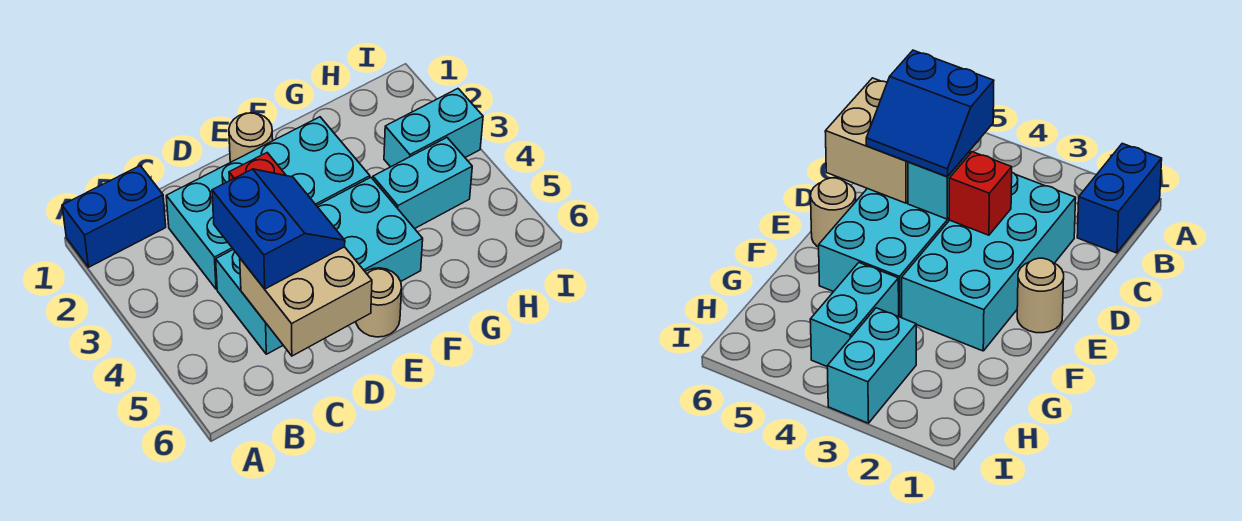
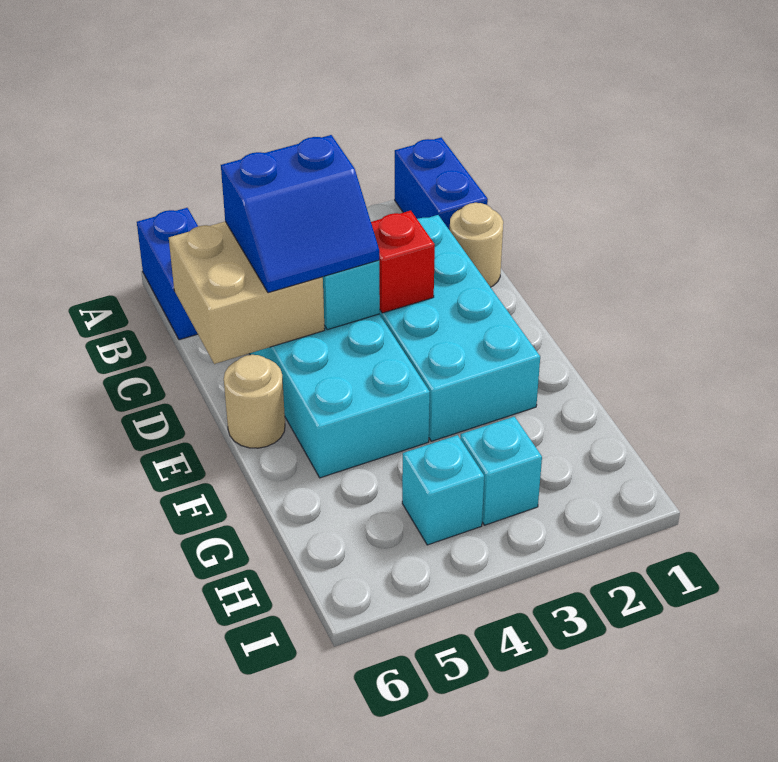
none -> blue 1x2 brick [137,208,198,340]
tan 1x1 round brick [229,113,273,162] -> tan 1x1 round brick moved to [450,203,503,287]
cyan 1x2 brick [373,138,472,229] -> cyan 1x1 brick [402,435,484,545]
cyan 1x2 brick [384,89,483,167] -> cyan 1x1 brick [460,417,542,525]

